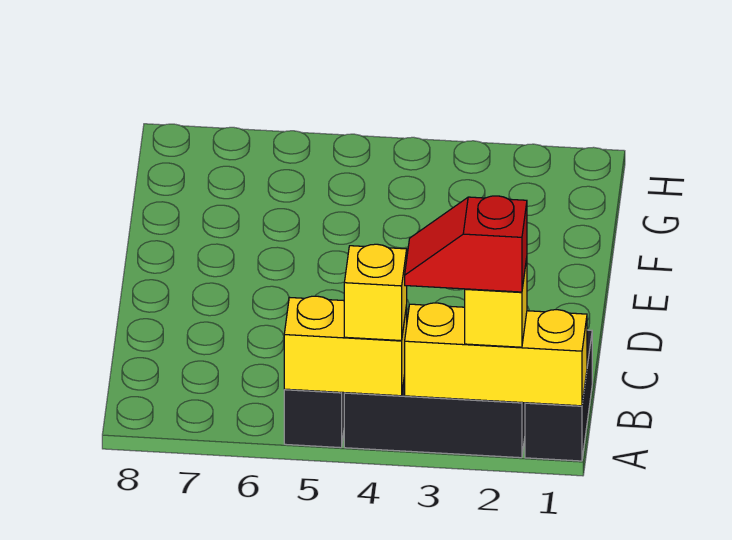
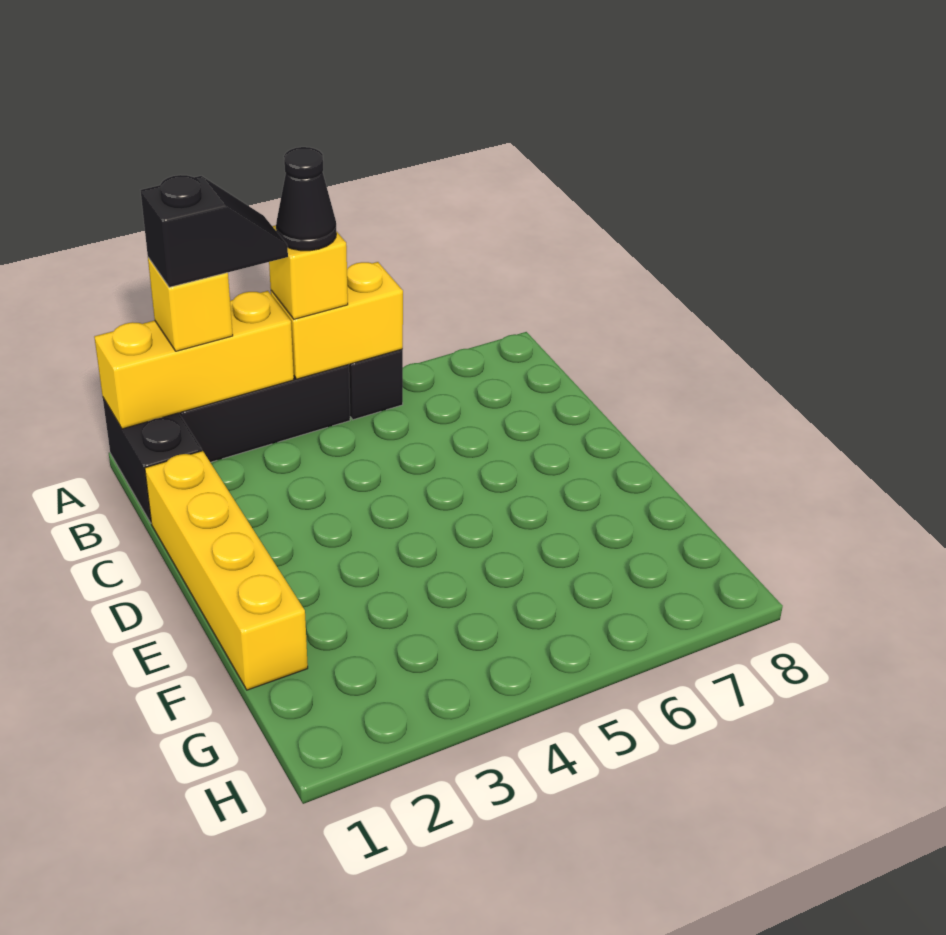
red 1x2 slope [405,196,527,292] -> black 1x2 slope [141,175,288,287]
none -> black 1x1 cone [276,147,336,251]
none -> yellow 1x4 brick [145,451,308,690]

